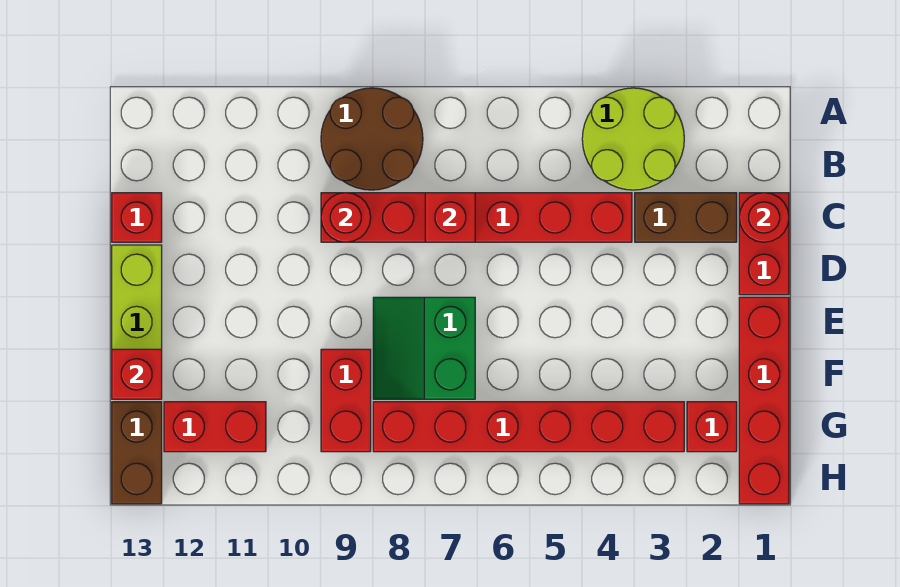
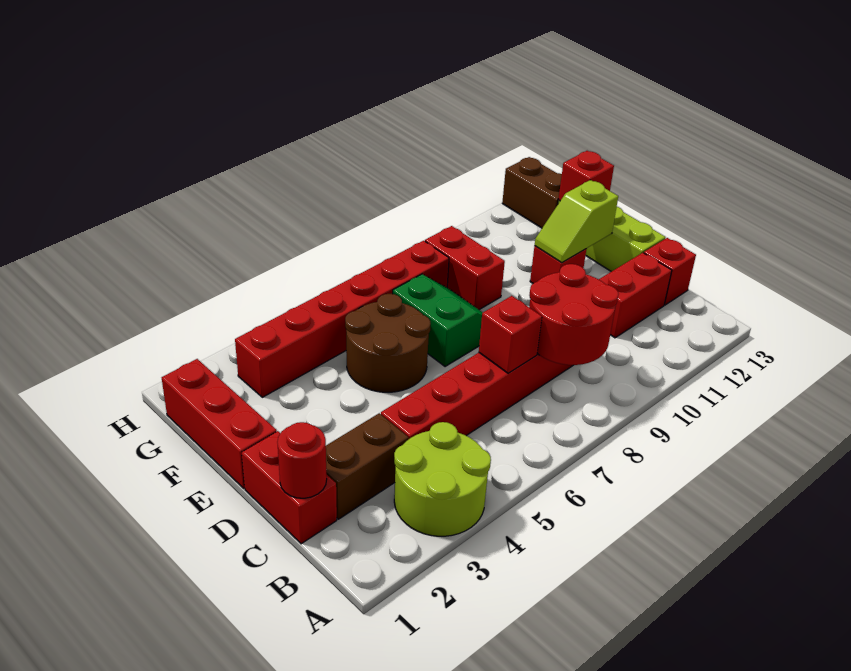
brown 2x2 round brick [321,88,423,190] -> brown 2x2 round brick moved to [345,294,431,392]
red 1x1 round brick [321,193,371,242] -> red 2x2 round brick [529,264,618,365]
red 1x4 brick [739,297,789,504] -> red 1x3 brick [162,359,277,488]
none -> lime 1x2 slope [535,180,618,263]
red 1x1 brick [687,402,737,452] -> red 1x1 brick moved to [530,246,586,283]
red 1x2 brick [164,402,266,452] -> red 1x2 brick moved to [599,253,672,338]

